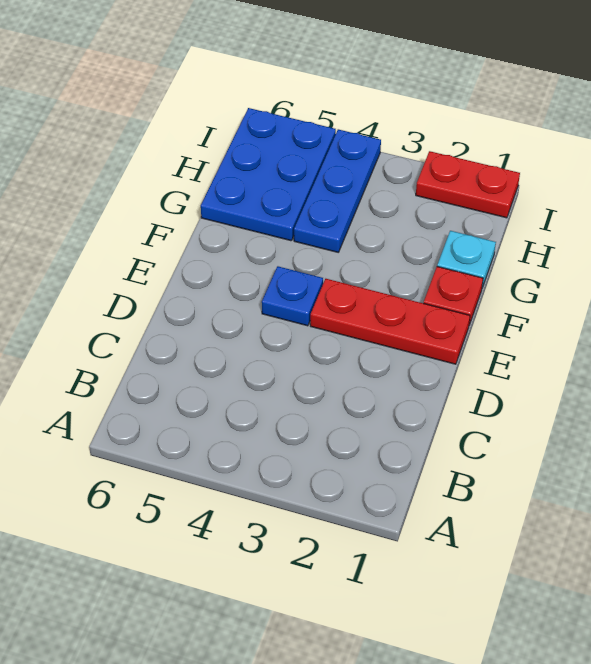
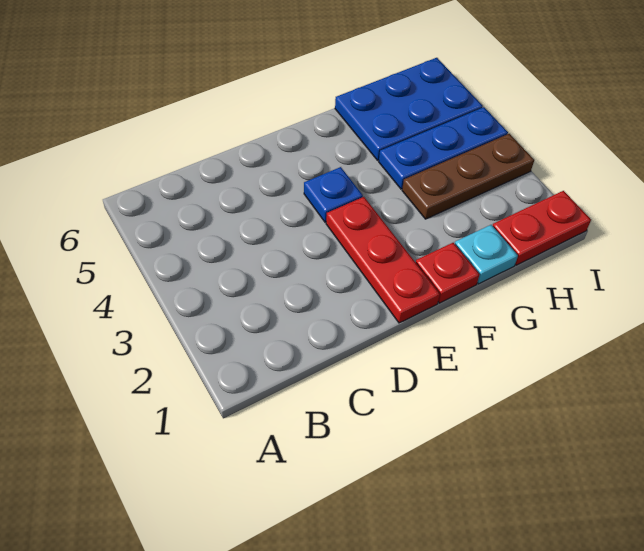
none -> brown 1x3 plate [402,134,534,219]
red 1x2 plate [416,151,520,218] -> red 1x2 plate turned to [493,191,591,265]

